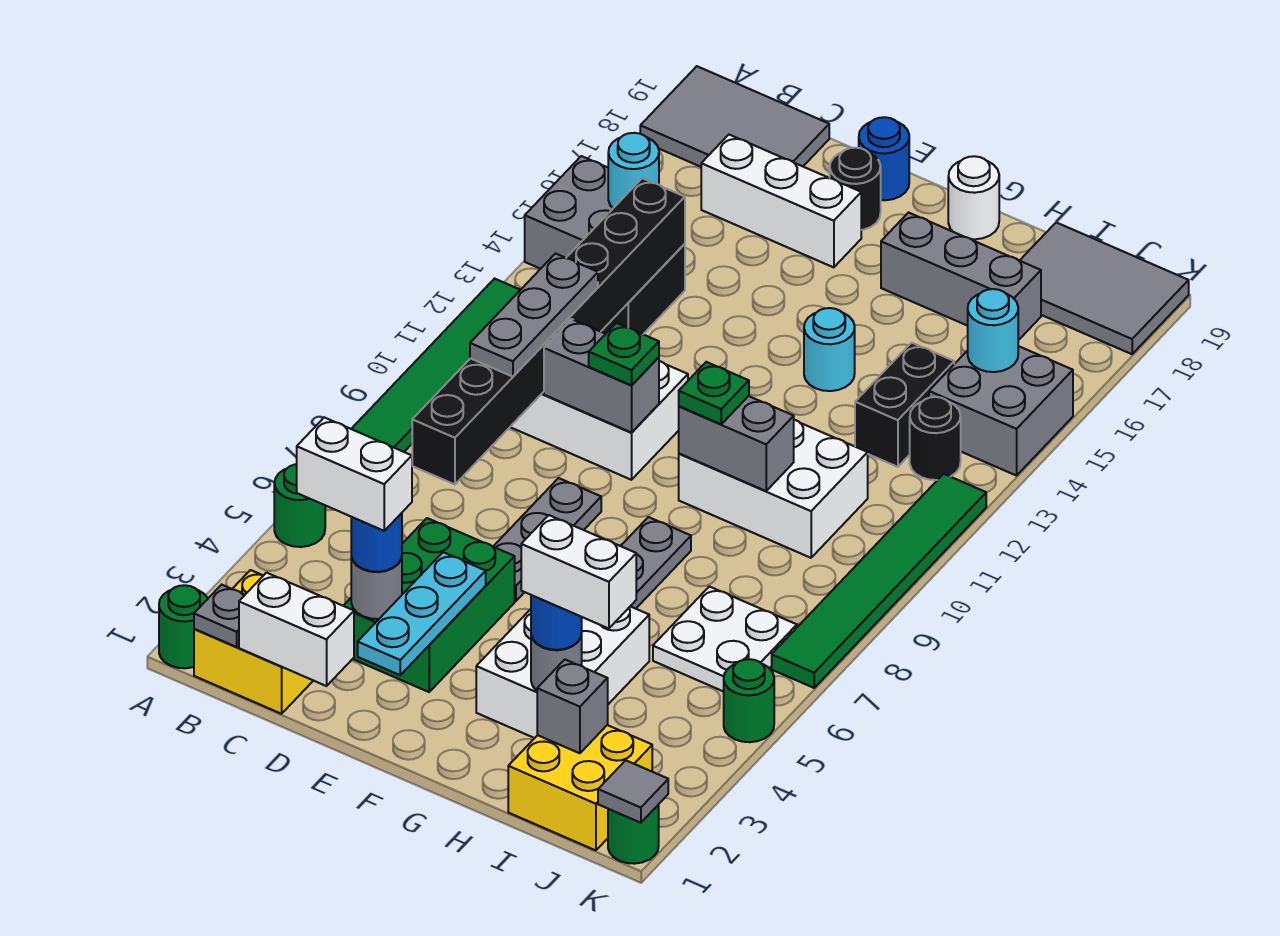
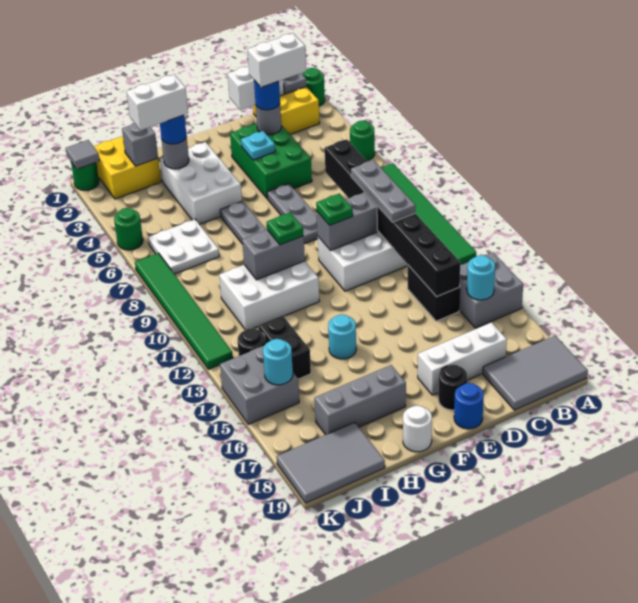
cyan 1x3 plate [358,552,486,675] -> cyan 1x1 plate [241,131,275,160]

